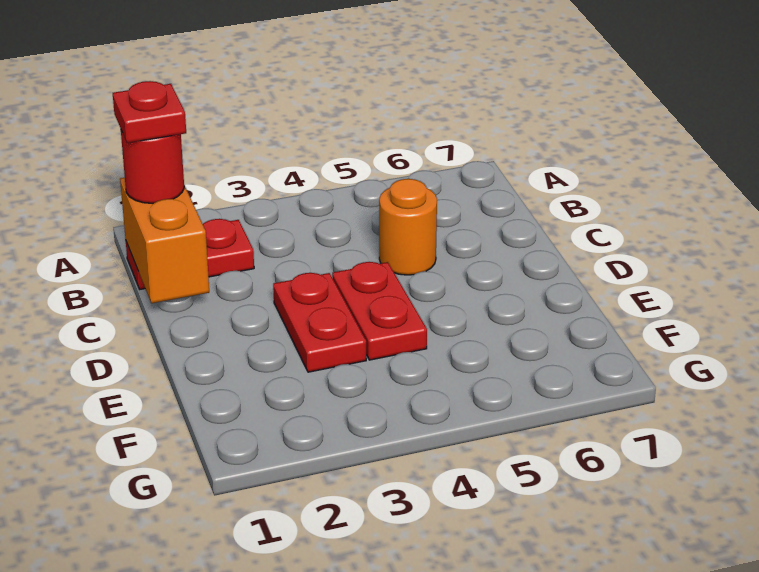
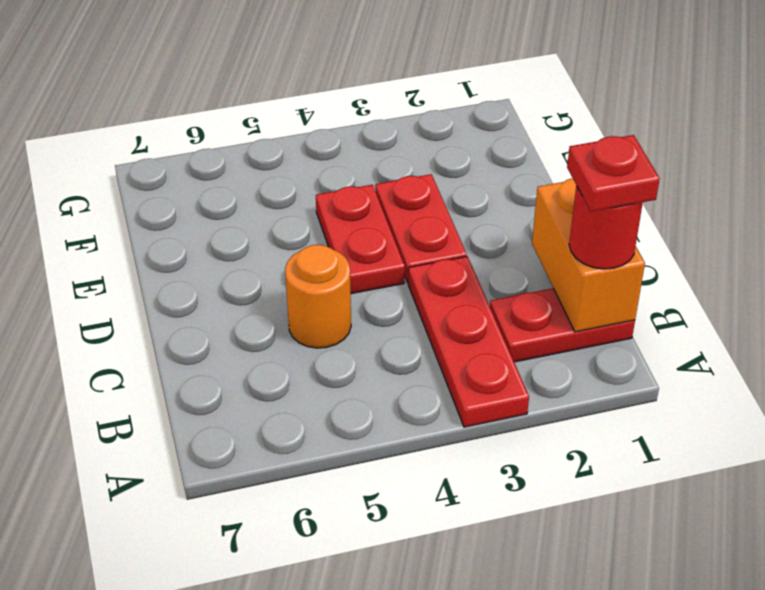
none -> red 1x3 plate [408,256,529,427]

